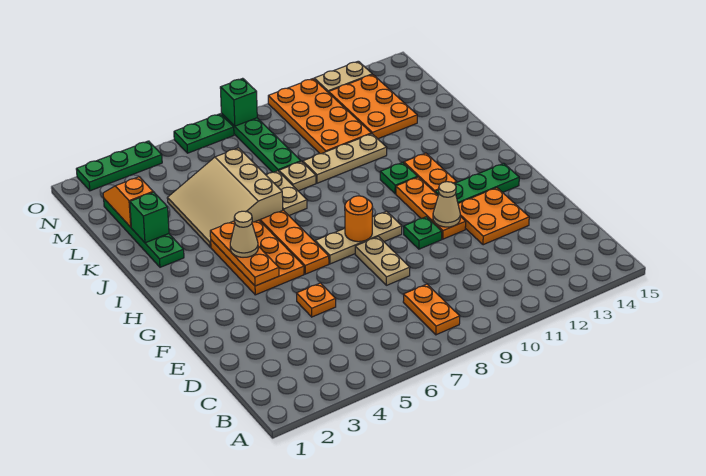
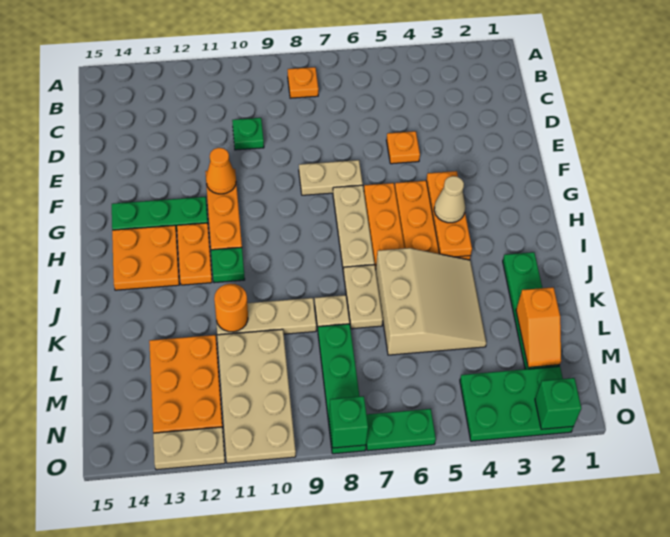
orange 1x2 plate [403,284,460,335] -> orange 1x1 plate [288,67,319,98]
tan 1x2 plate [355,237,410,285] -> tan 1x2 plate turned to [299,160,363,195]
orange 2x2 plate [458,188,529,245] -> orange 2x2 plate moved to [112,225,179,290]
green 1x1 plate [404,217,442,249] -> green 1x1 plate moved to [232,118,264,150]
tan 1x1 cone [433,182,460,227] -> orange 1x1 cone [206,148,236,194]
tan 1x3 plate [315,211,402,264] -> tan 1x3 plate turned to [333,185,374,272]
orange 1x1 round brick [345,196,373,242] -> orange 1x1 round brick moved to [214,284,248,332]
green 1x1 brick [130,192,169,243] -> green 1x1 brick moved to [535,378,581,429]
orange 2x4 plate [268,79,371,154] -> tan 2x4 plate [217,329,296,463]
green 1x3 plate [76,141,162,191] -> green 2x3 plate [460,366,573,441]

